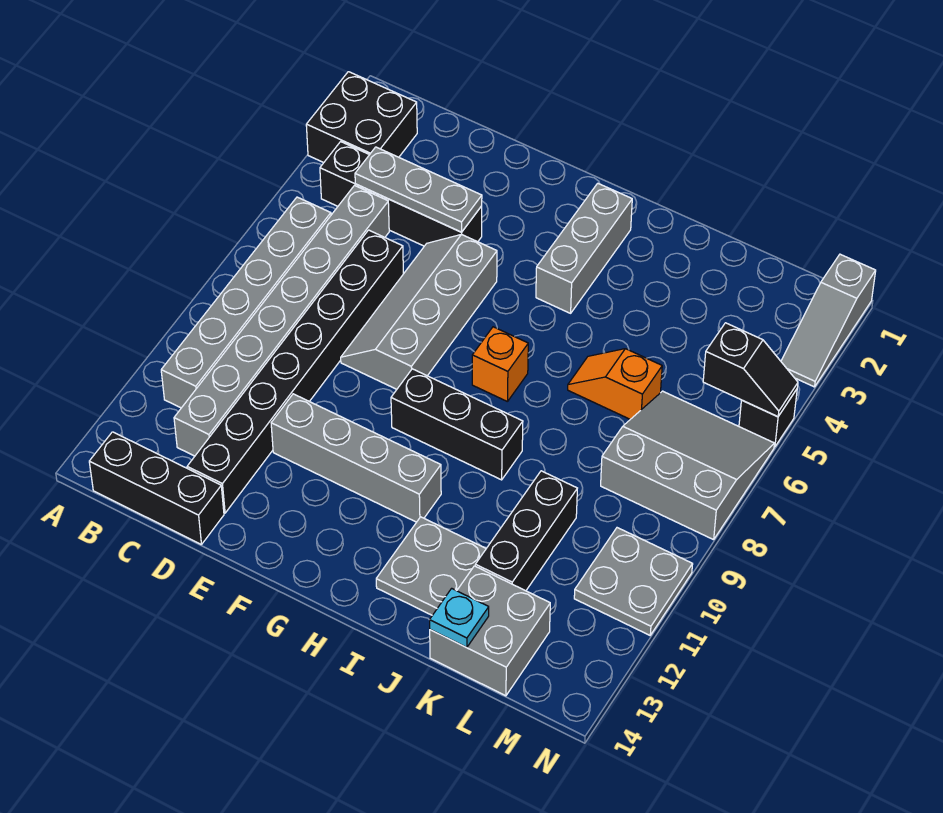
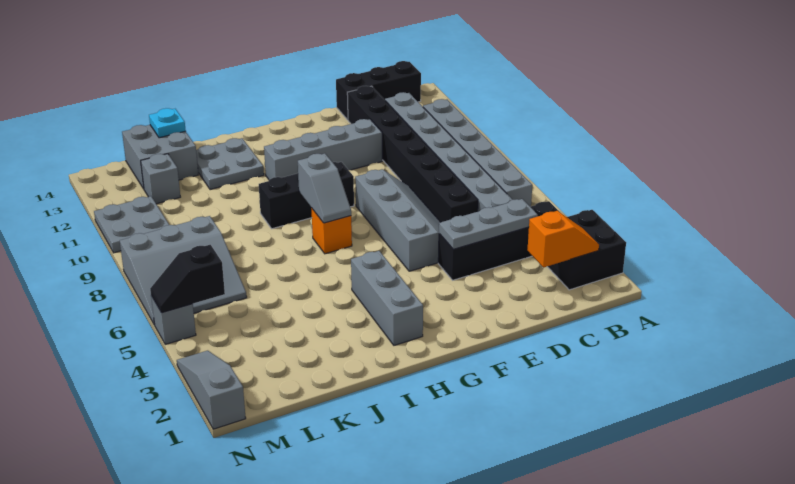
none -> grey 1x2 slope [298,153,351,223]
orange 1x2 slope [568,349,662,419] -> orange 1x2 slope moved to [527,211,599,268]
black 1x3 brick [475,471,577,591] -> none
none -> grey 1x1 brick [141,154,180,204]
black 1x1 brick [739,389,797,447] -> grey 1x1 brick [151,296,196,344]

